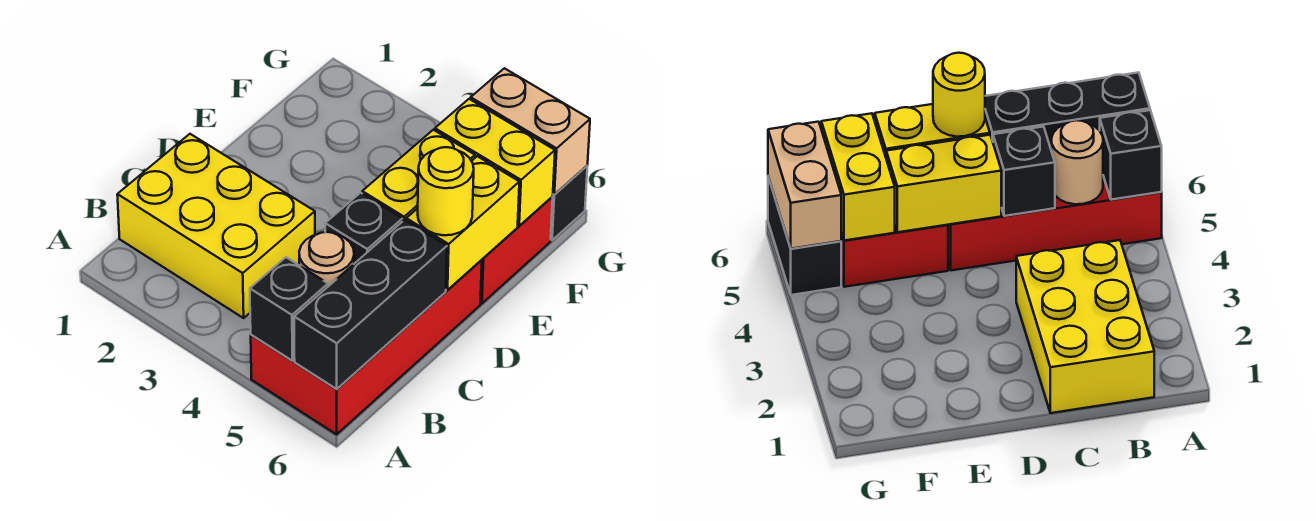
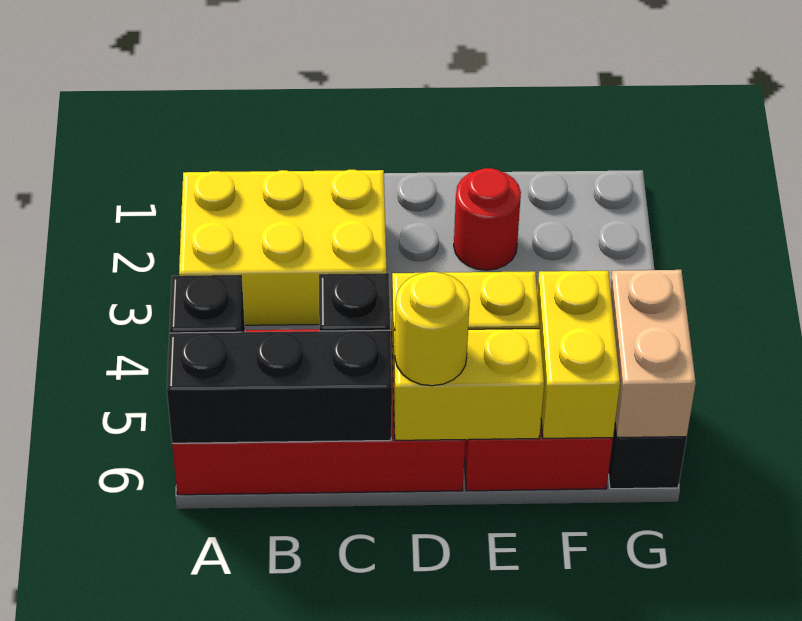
yellow 2x3 brick [117,134,315,318] -> yellow 2x3 brick turned to [179,170,387,325]
tan 1x1 round brick [299,232,354,286] -> none
none -> red 1x1 round brick [454,168,521,270]

